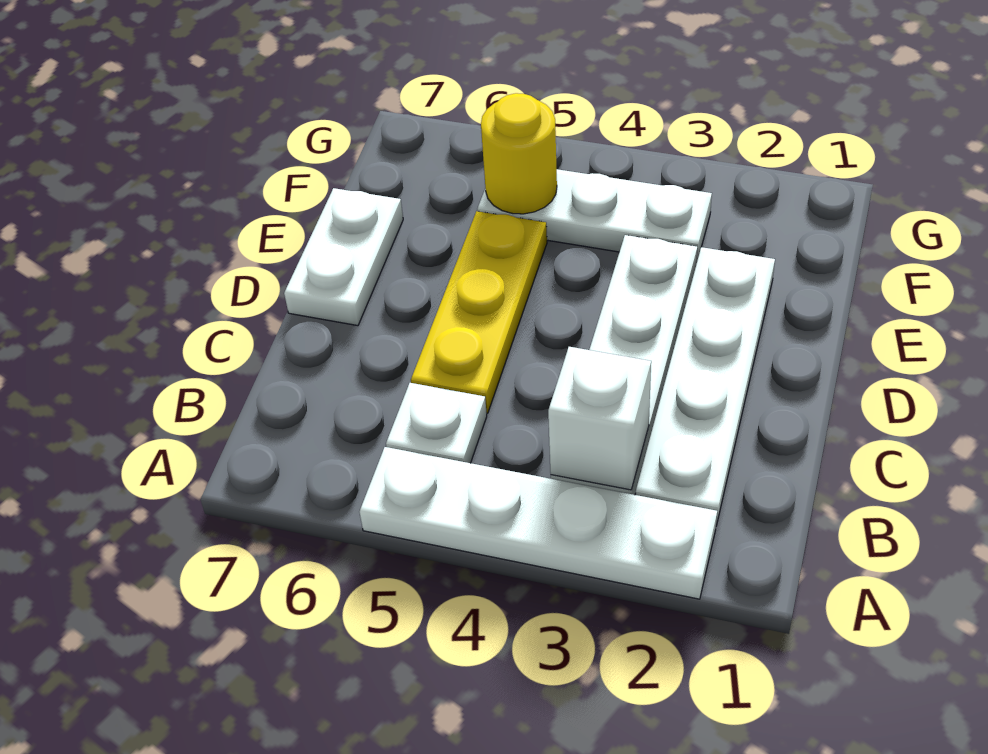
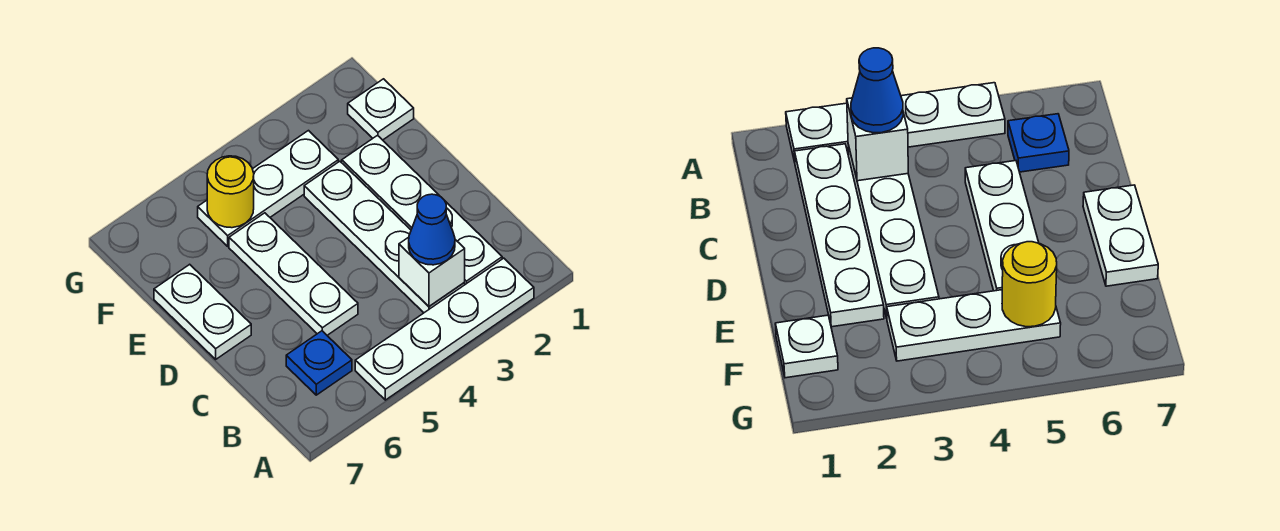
none -> blue 1x1 cone [409,194,455,265]
white 1x1 plate [386,383,487,463] -> white 1x1 plate moved to [348,79,414,140]
none -> blue 1x1 plate [286,331,352,395]
yellow 1x3 plate [411,211,547,413] -> white 1x3 plate [229,213,358,335]

